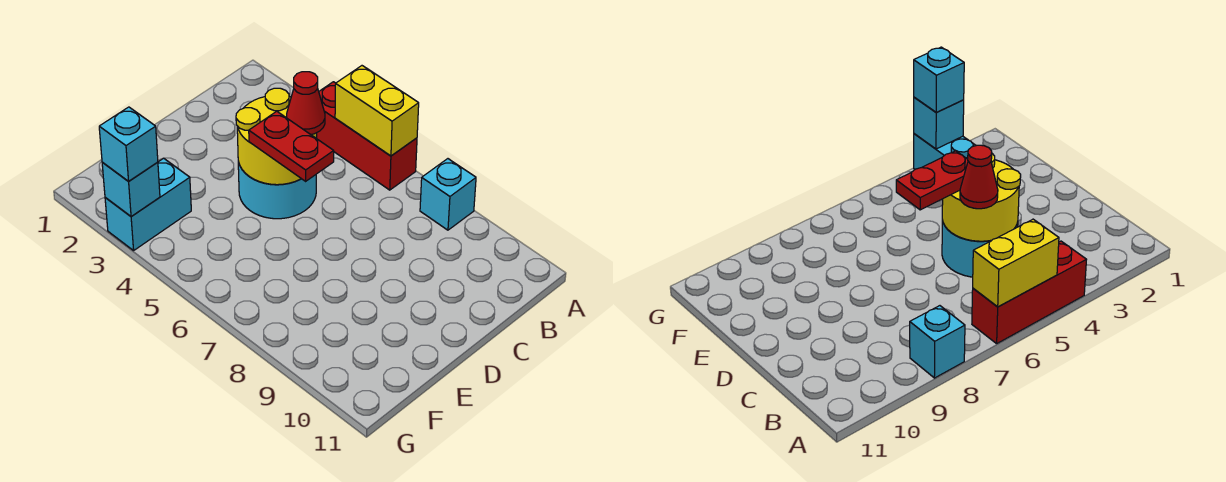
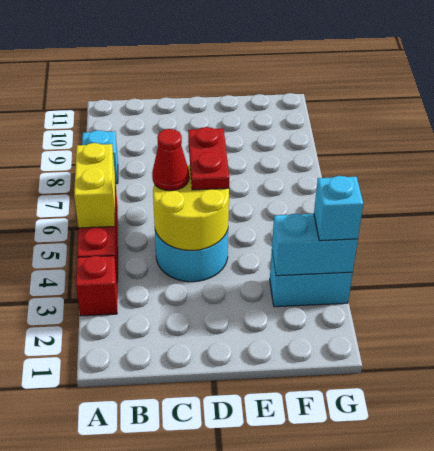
none -> red 1x1 brick [76,256,117,316]
cyan 1x1 brick [102,162,160,217] -> cyan 1x2 brick [272,213,358,276]

